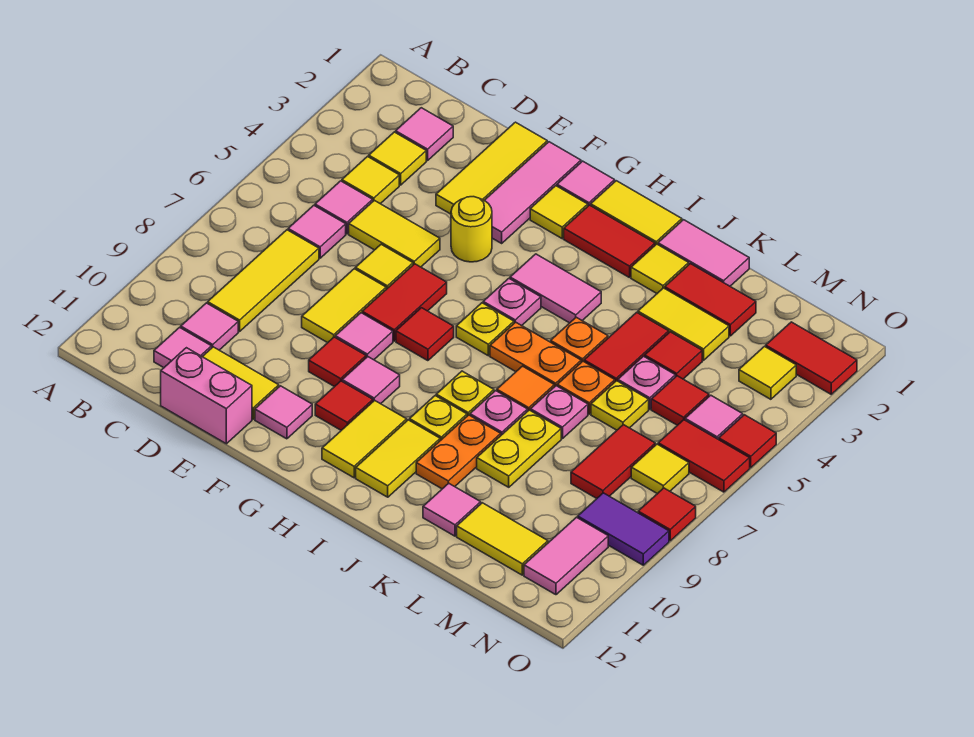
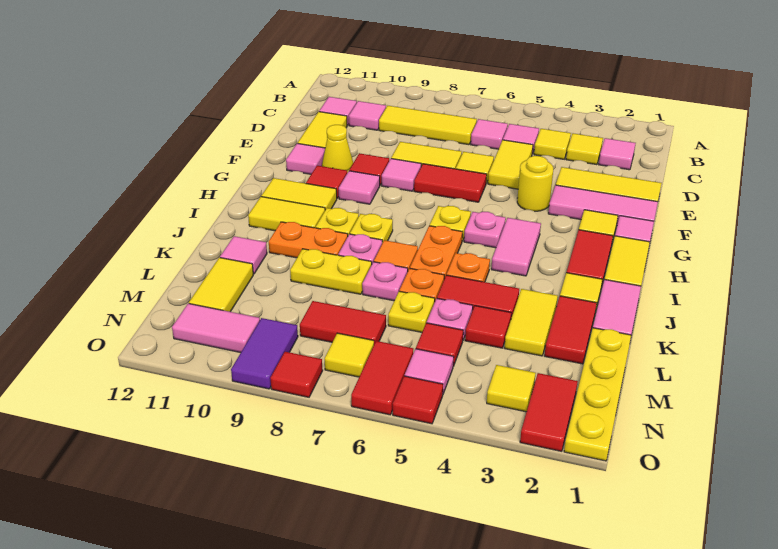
pink 1x2 brick [161,348,252,444] -> none
none -> yellow 1x1 cone [322,125,353,173]
red 1x1 tile [396,308,454,361] -> none
none -> yellow 1x4 plate [564,328,631,461]

